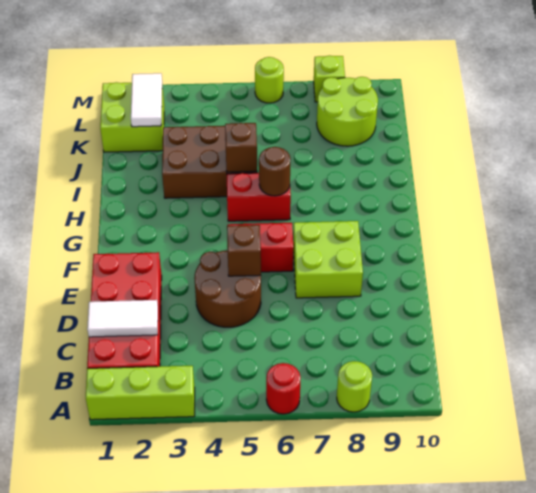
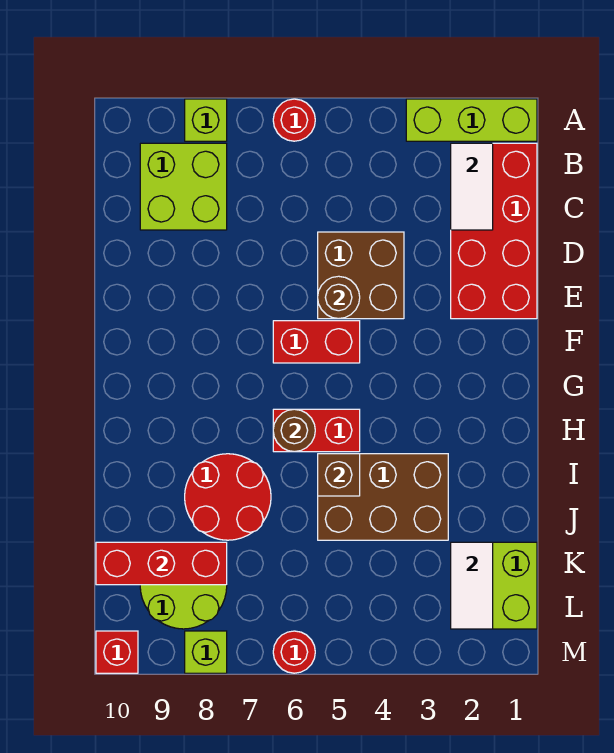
lime 1x1 round brick [337,361,372,412] -> lime 1x1 brick [185,99,227,141]
white 1x2 tile [87,300,158,337] -> white 1x2 tile turned to [451,143,493,230]
brown 2x2 round brick [194,251,261,327] -> brown 2x2 brick [318,232,404,319]
brown 1x1 brick [227,225,261,276] -> brown 1x1 round brick [318,276,360,319]
lime 2x2 brick [293,221,363,298] -> lime 2x2 brick moved to [140,143,227,230]
none -> red 2x2 round brick [185,454,271,540]
none -> red 1x3 brick [96,542,227,585]
lime 1x1 round brick [255,57,284,103] -> red 1x1 round brick [273,631,315,673]
none -> red 1x1 brick [96,631,138,673]

